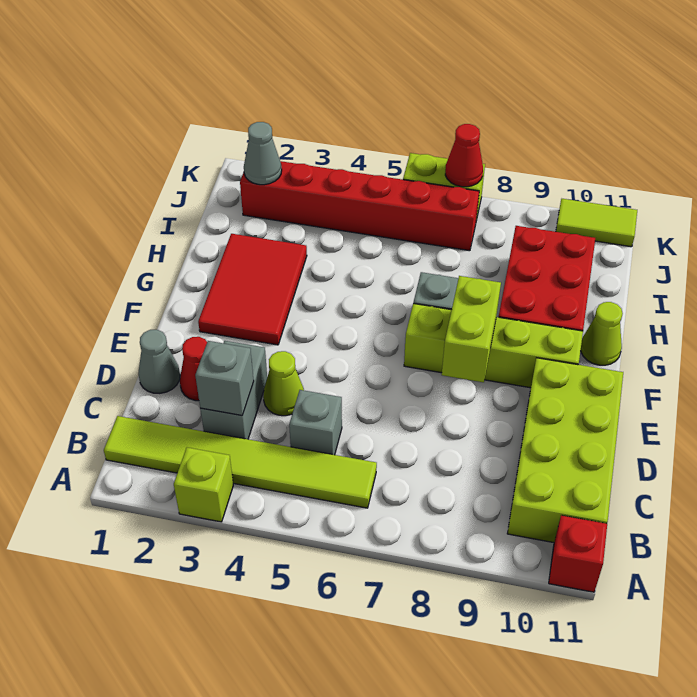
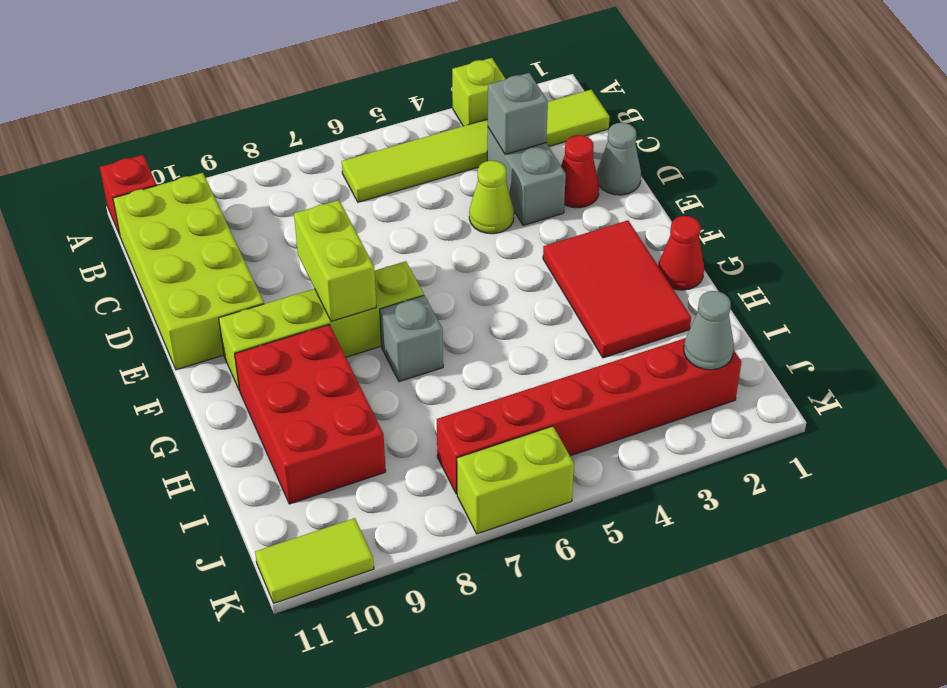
grey 1x1 brick [289,390,342,455] -> none
lime 1x1 cone [581,302,623,365] -> none
red 1x1 cone [445,124,483,187] -> red 1x1 cone moved to [658,216,704,290]

